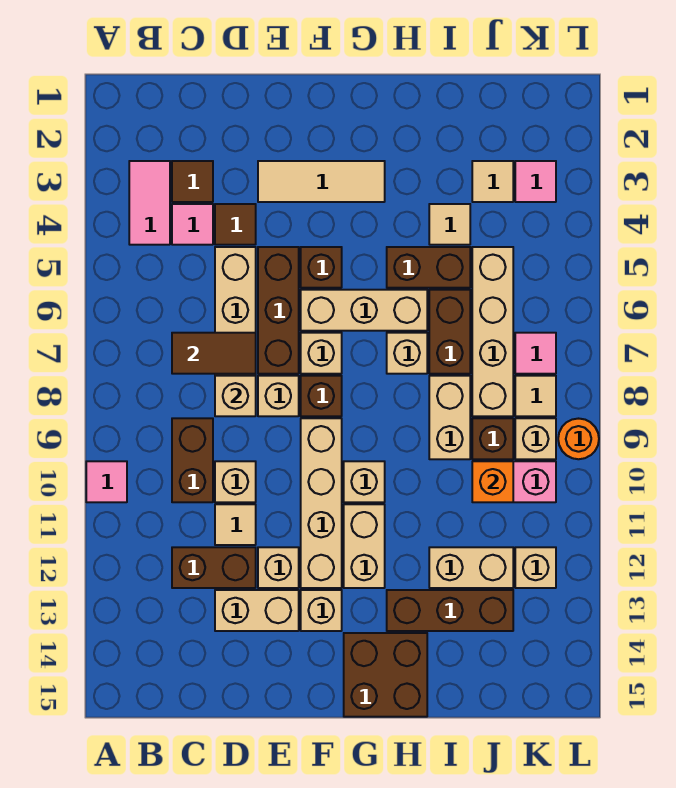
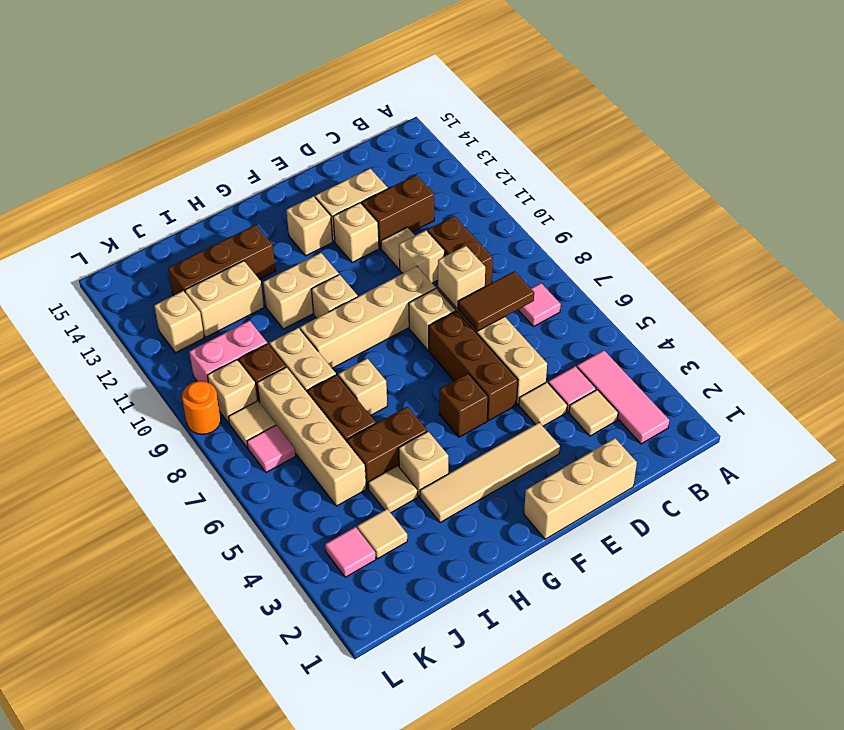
pink 1x1 tile [86,461,127,502] -> pink 1x1 tile moved to [518,283,561,327]
pink 1x2 tile [129,161,170,245] -> pink 1x3 tile [577,350,669,444]
brown 1x1 tile [172,161,213,202] -> tan 1x1 tile [569,390,618,436]
brown 1x1 tile [215,204,256,245] -> tan 1x1 tile [519,382,567,426]
tan 1x3 tile [258,161,385,202] -> tan 1x4 tile [420,423,560,523]
tan 1x3 brick [301,290,427,331] -> tan 1x3 brick moved to [524,438,637,539]
tan 1x1 brick [301,333,342,374] -> tan 1x1 brick moved to [399,431,448,497]
brown 1x1 brick [301,376,342,416] -> none
tan 1x4 brick [301,418,342,588] -> tan 1x4 brick turned to [300,266,436,368]
tan 1x2 brick [344,504,385,588] -> tan 1x2 brick turned to [263,253,339,329]
brown 2x2 brick [344,633,427,717] -> none
orange 1x1 brick [472,461,513,502] -> none

